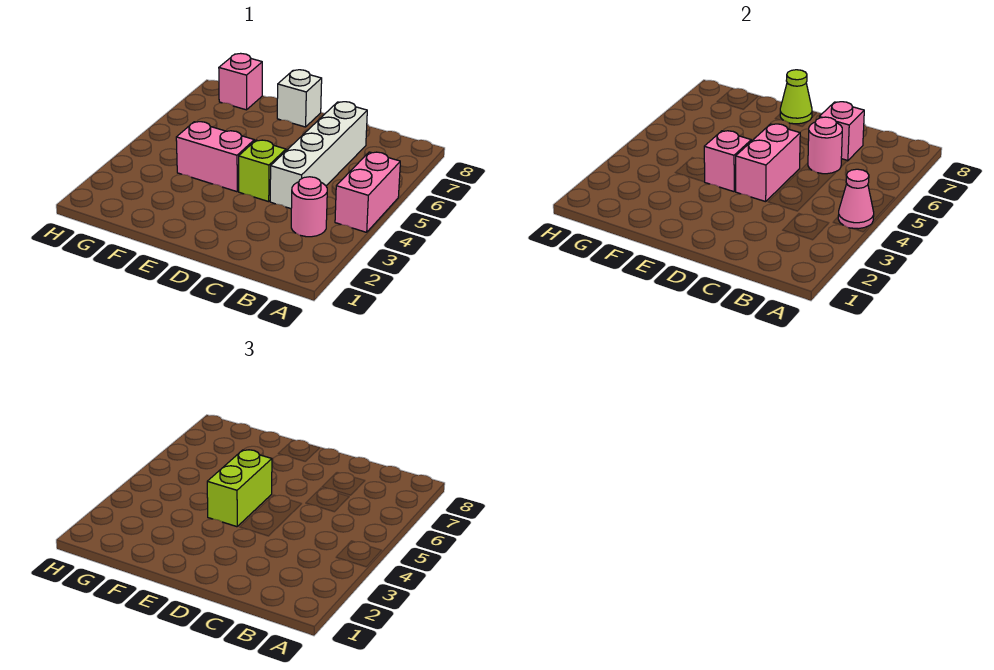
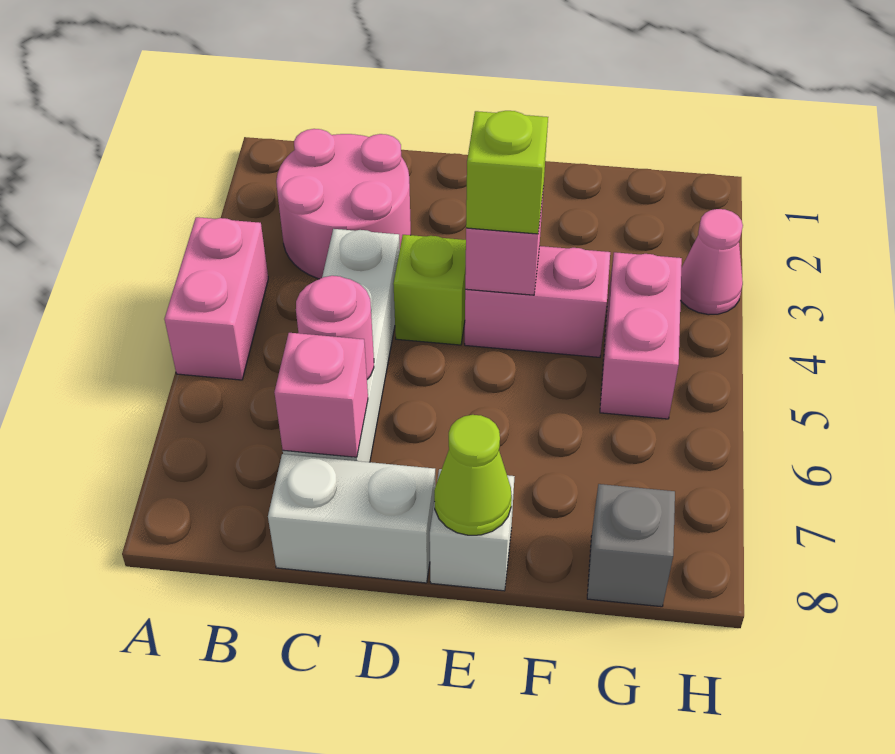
pink 1x1 cone [838,169,874,229] -> pink 1x1 cone moved to [681,209,743,315]
pink 1x1 round brick [291,177,327,237] -> pink 2x2 round brick [276,129,411,279]
none -> white 1x2 brick [268,454,435,583]
pink 1x2 brick [736,124,800,202] -> pink 1x2 brick moved to [600,252,682,419]
lime 1x2 brick [207,450,272,527] -> lime 1x1 brick [466,111,548,234]
pink 1x1 brick [219,53,262,110] -> grey 1x1 brick [587,484,675,607]

